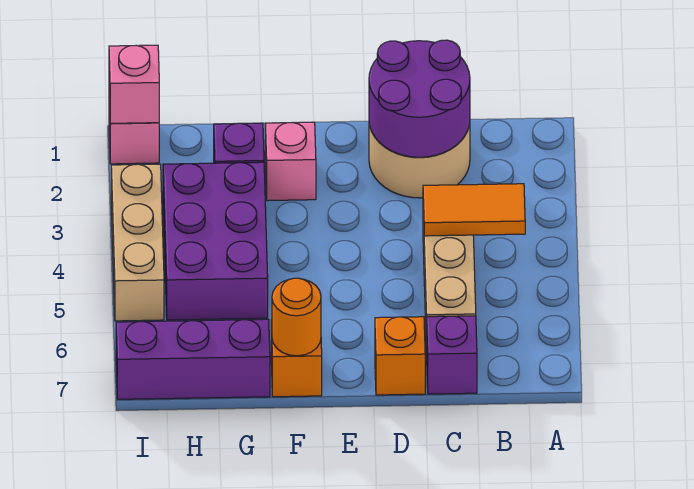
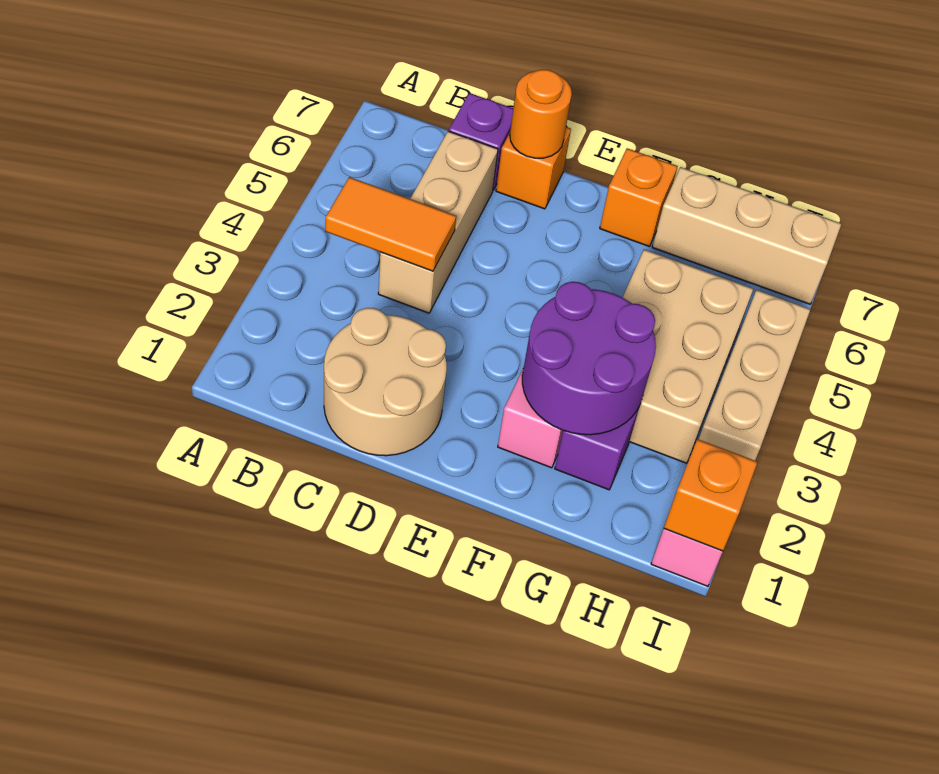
purple 2x2 round brick [369,40,470,157] -> purple 2x2 round brick moved to [522,282,656,435]
orange 1x1 round brick [272,278,321,356] -> orange 1x1 round brick moved to [510,70,572,158]
purple 2x3 brick [163,162,268,320] -> tan 2x3 brick [623,249,753,463]
purple 1x3 brick [116,319,270,399] -> tan 1x3 brick [652,167,841,304]
pink 1x1 brick [109,45,159,123] -> orange 1x1 brick [664,439,757,551]

